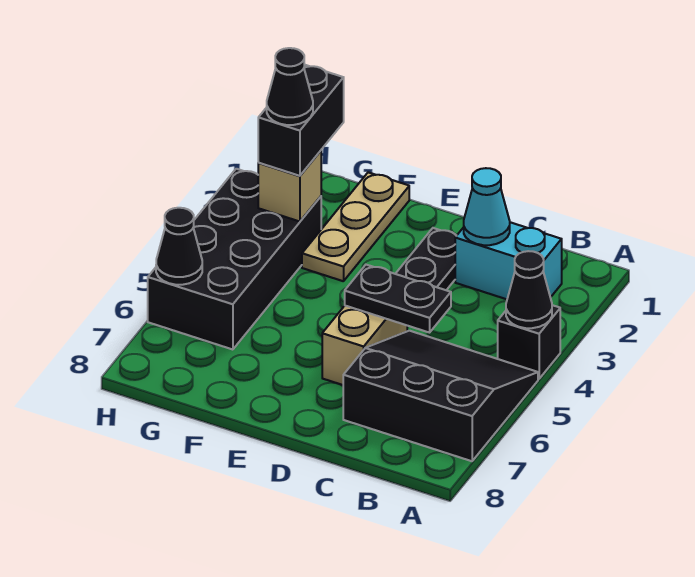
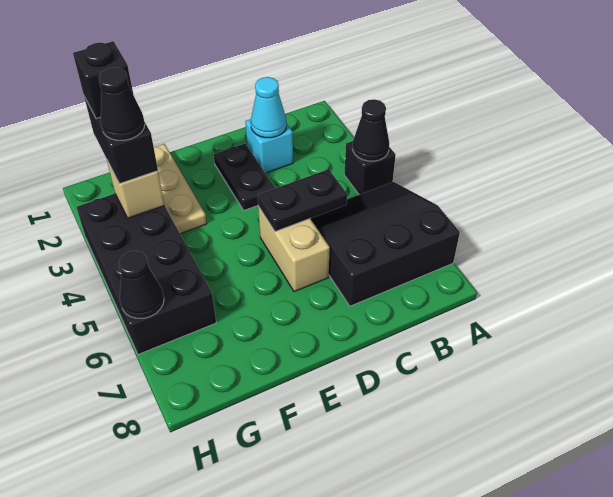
cyan 1x2 brick [455,222,562,299] -> cyan 1x1 brick [245,119,293,173]
none -> black 1x1 brick [73,41,134,119]

